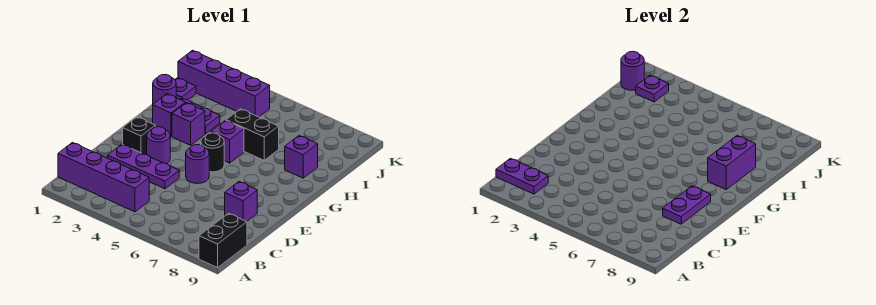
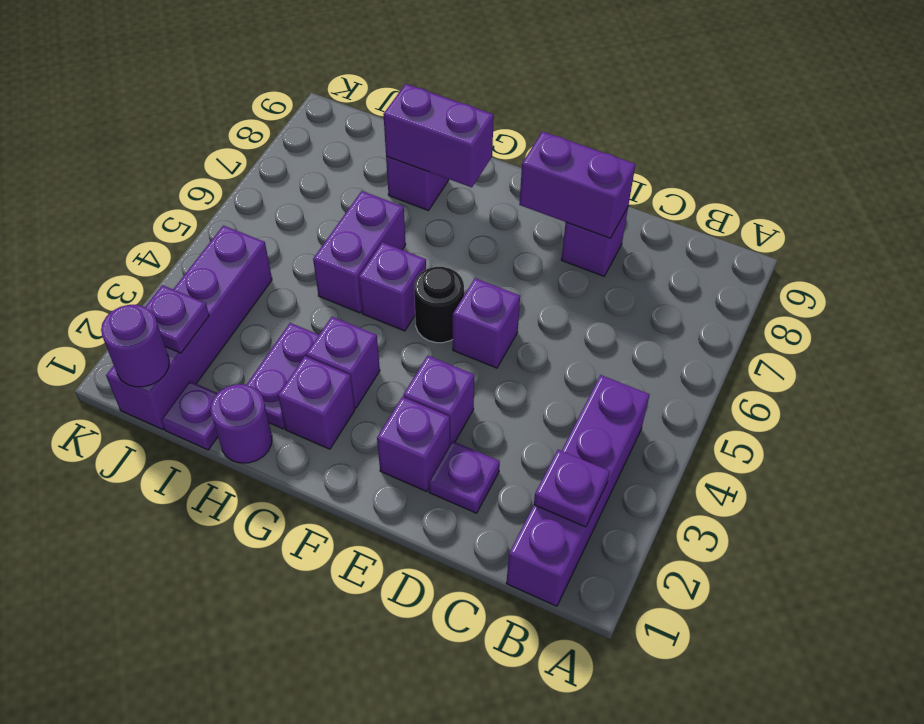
black 1x2 brick [199,213,247,268] -> none
purple 1x2 plate [496,158,548,194] -> purple 1x1 plate [534,450,610,527]
purple 1x3 plate [108,144,179,189] -> purple 1x1 plate [429,441,500,513]
purple 1x2 plate [663,186,711,224] -> purple 1x2 brick [519,131,636,238]
black 1x1 brick [123,117,155,155] -> purple 1x1 brick [377,397,450,491]
purple 1x1 round brick [147,127,170,164] -> purple 1x1 brick [403,356,474,444]
purple 1x1 round brick [186,144,209,184] -> purple 1x1 brick [453,278,520,368]
black 1x2 brick [226,109,279,160] -> purple 1x2 brick [313,191,406,313]

